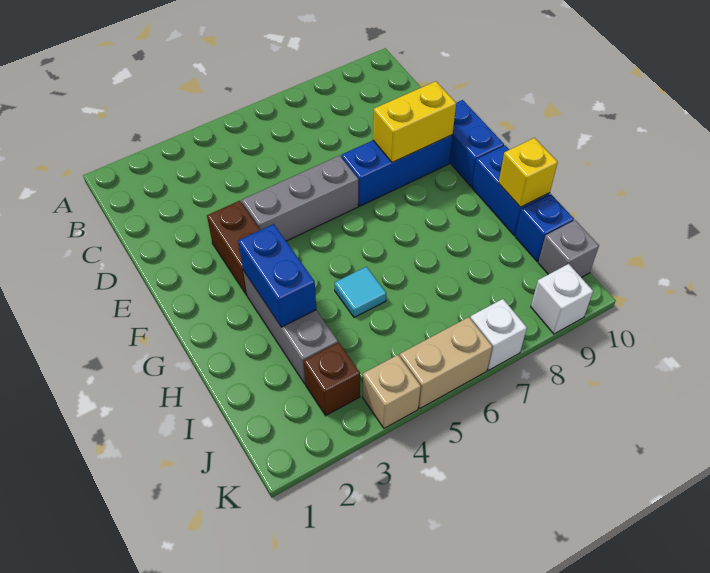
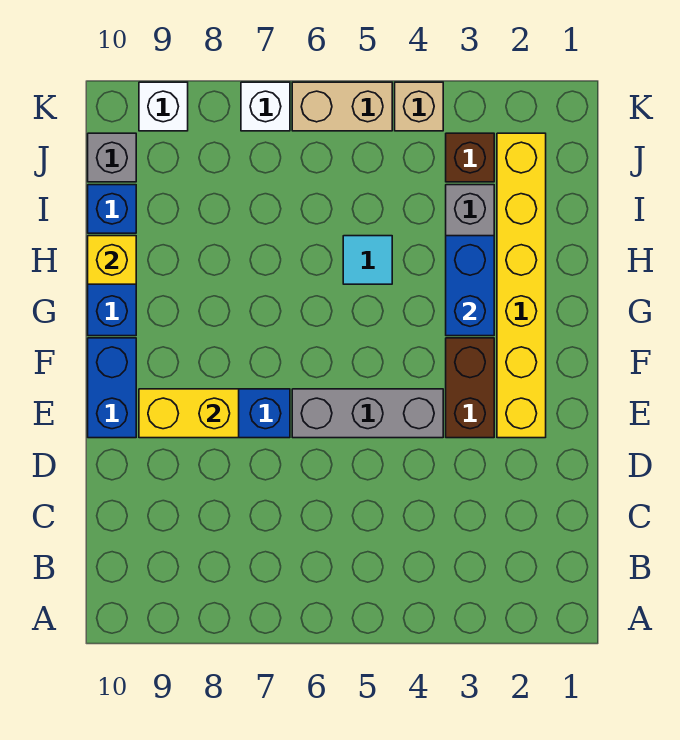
none -> yellow 1x6 brick [497,133,546,438]

